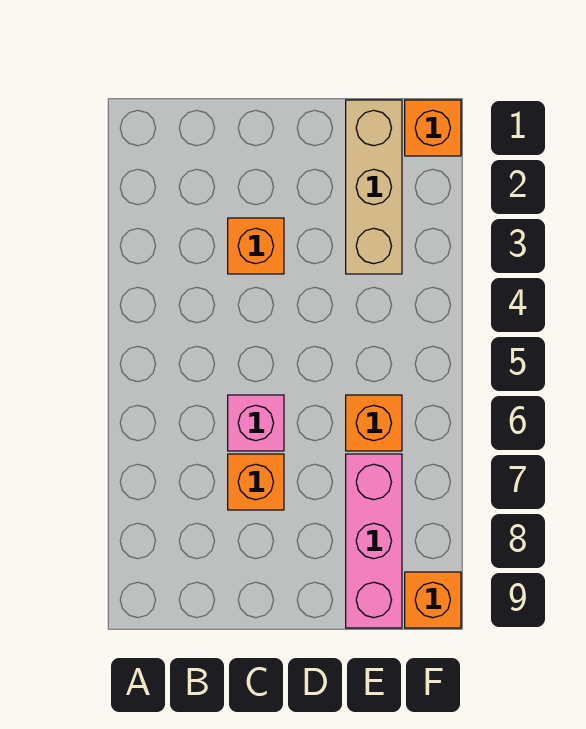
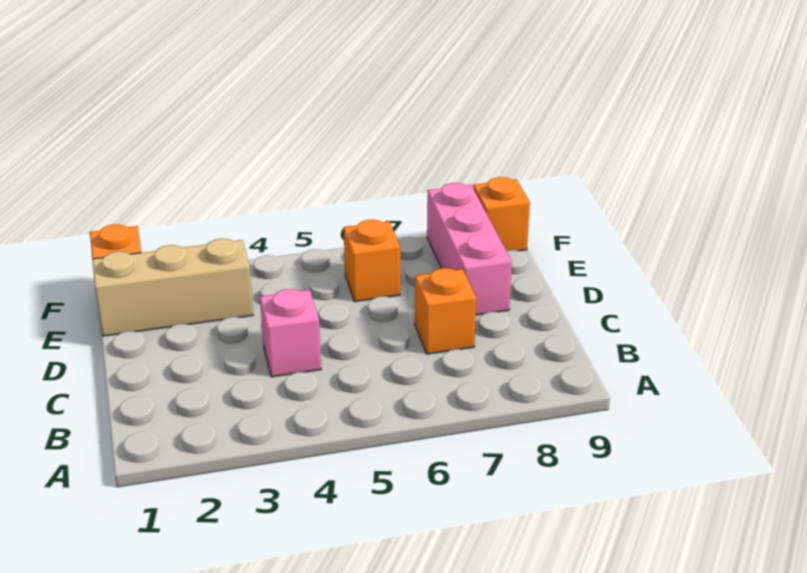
orange 1x1 brick [228,218,284,274] -> none
pink 1x1 brick [228,395,284,451] -> pink 1x1 brick moved to [260,289,321,377]
pink 1x3 brick [346,454,402,628] -> pink 1x3 brick turned to [427,183,512,315]

